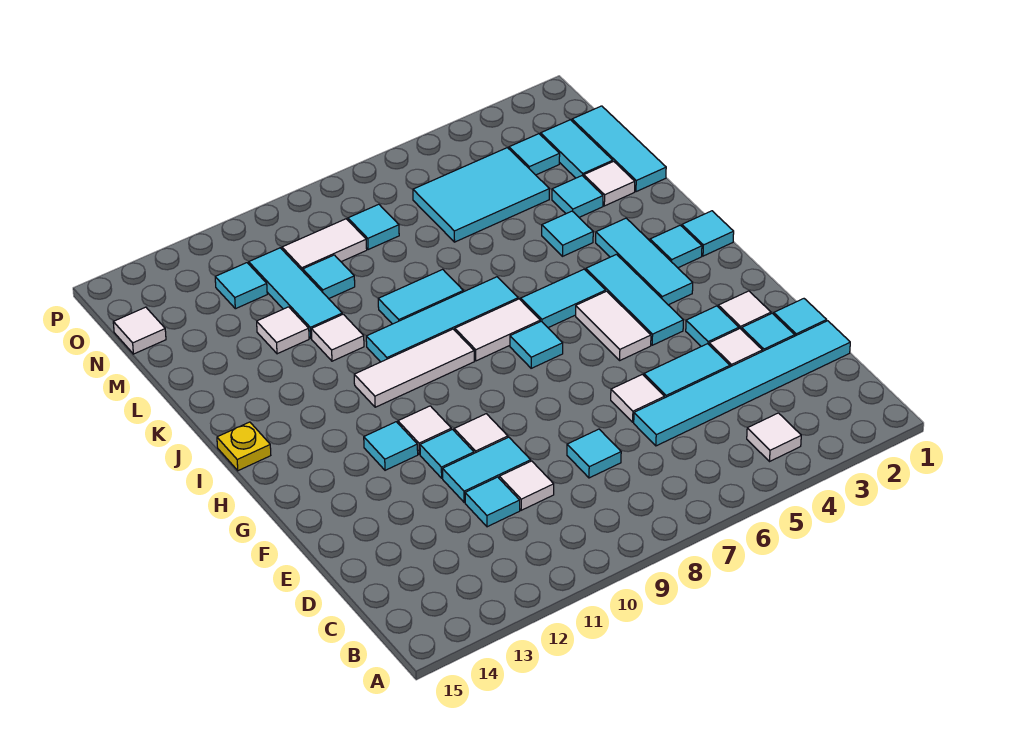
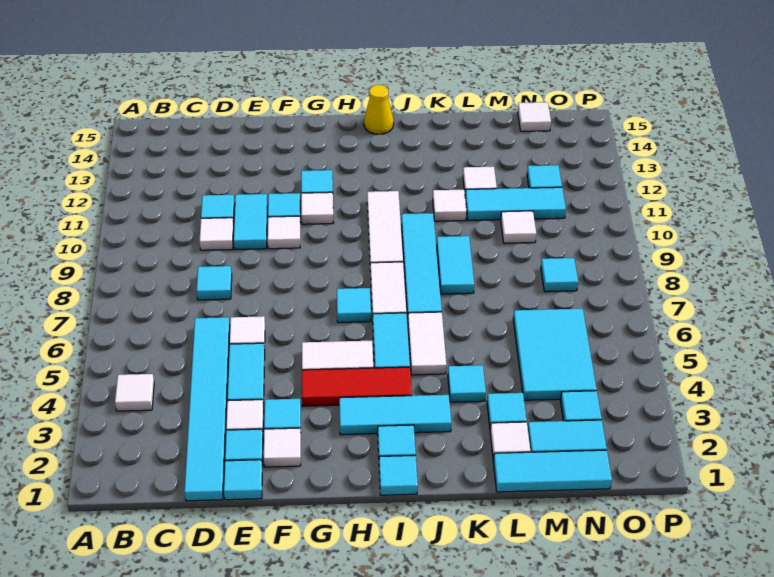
cyan 1x3 tile [586,254,683,345] -> red 1x3 tile [302,367,412,406]
yellow 1x1 plate [217,422,271,471] -> yellow 1x1 cone [364,85,394,134]
cyan 1x1 tile [303,255,355,299] -> white 1x1 tile [501,211,536,243]
white 1x2 tile [282,219,367,271] -> white 1x2 tile moved to [408,312,446,375]

